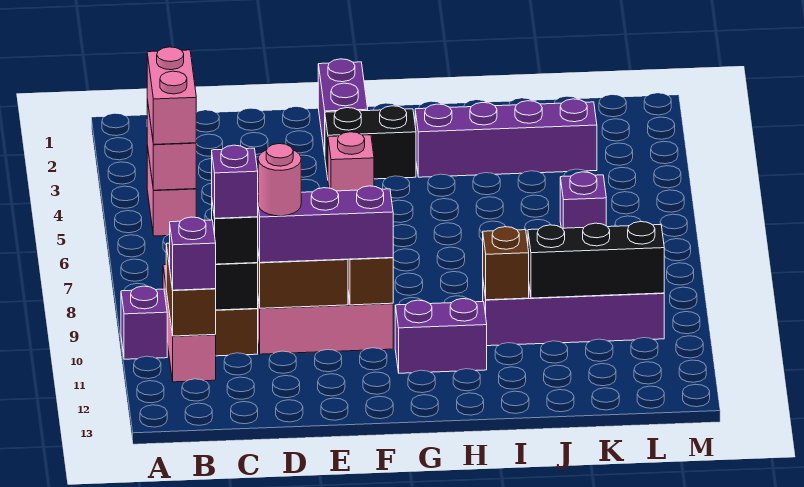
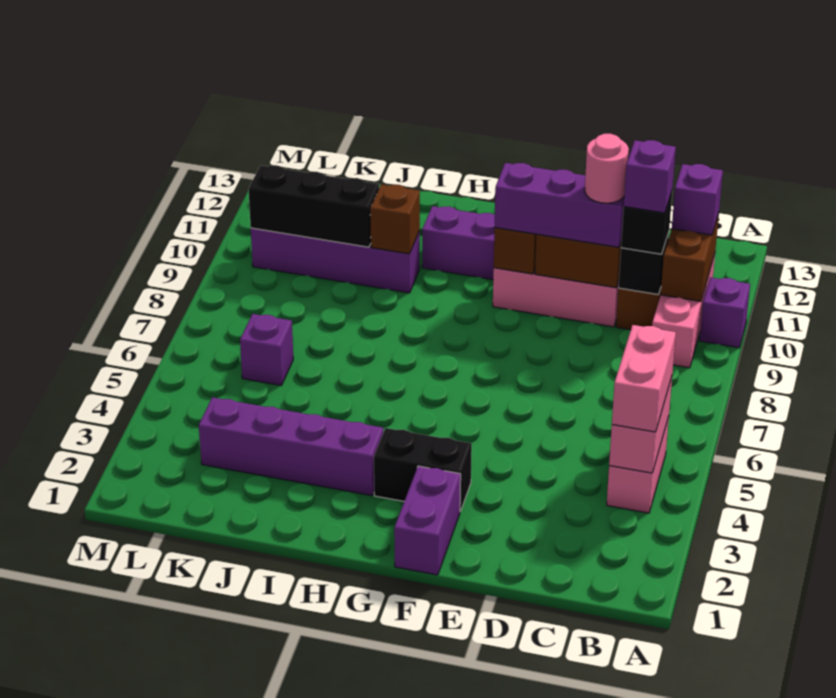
pink 1x1 brick [328,132,374,191] -> none

